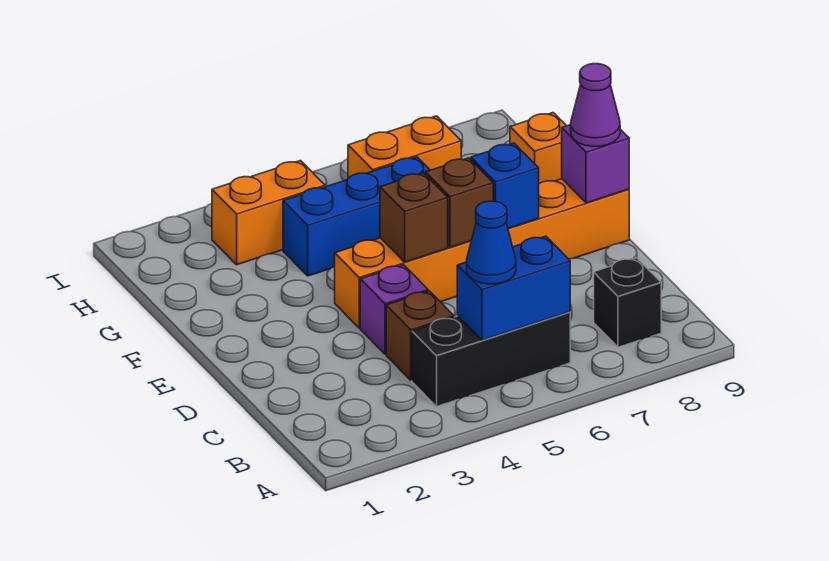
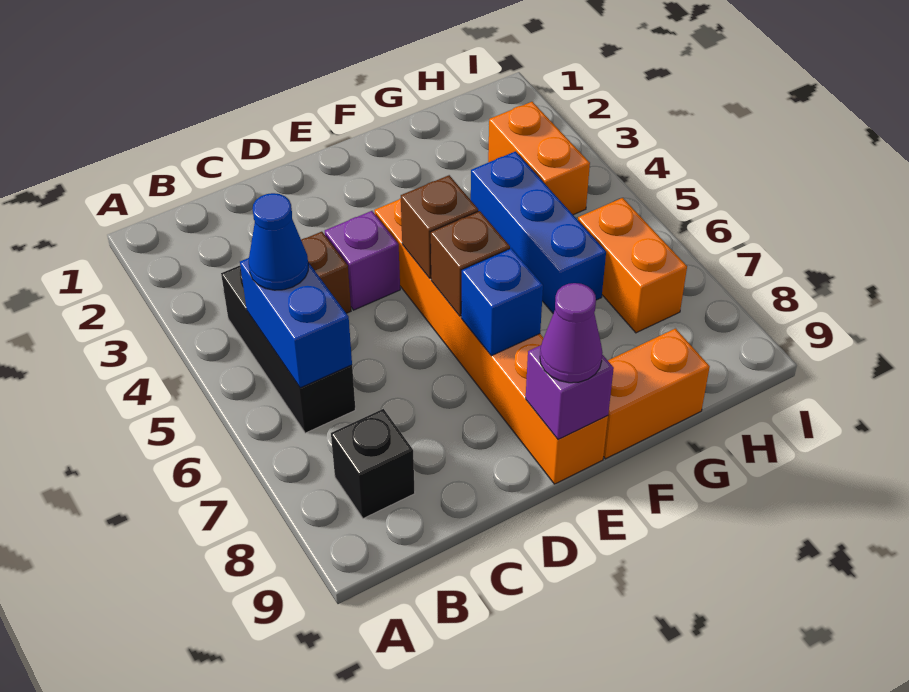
orange 1x1 brick [510,113,566,183] -> orange 1x2 brick [603,329,710,459]

